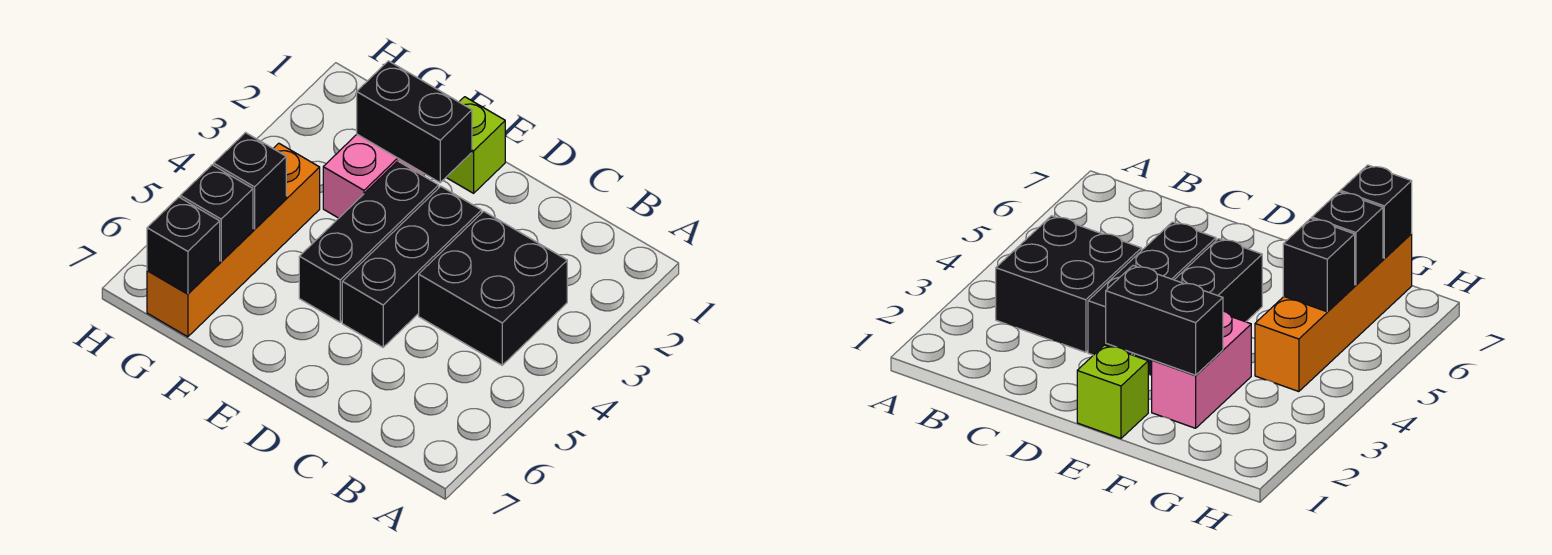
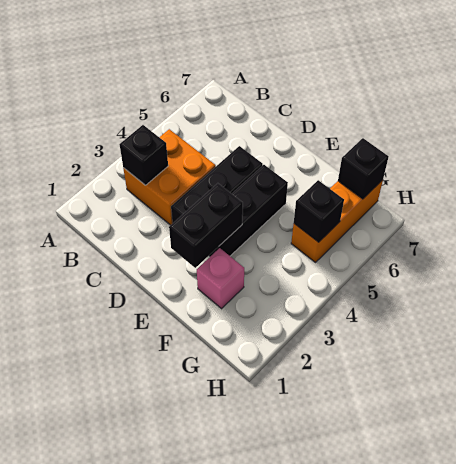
black 2x2 brick [419,211,567,365] -> orange 2x2 brick [123,129,216,225]
lime 1x1 brick [446,97,505,193] -> none
black 1x2 brick [357,61,472,183] -> black 1x2 brick turned to [169,183,243,268]
pink 1x2 brick [323,135,425,218] -> pink 1x1 brick [197,248,244,309]
orange 1x4 brick [147,143,320,337] -> orange 1x3 brick [291,180,383,262]
black 1x1 brick [180,165,253,262] -> black 1x1 brick moved to [119,125,168,185]

